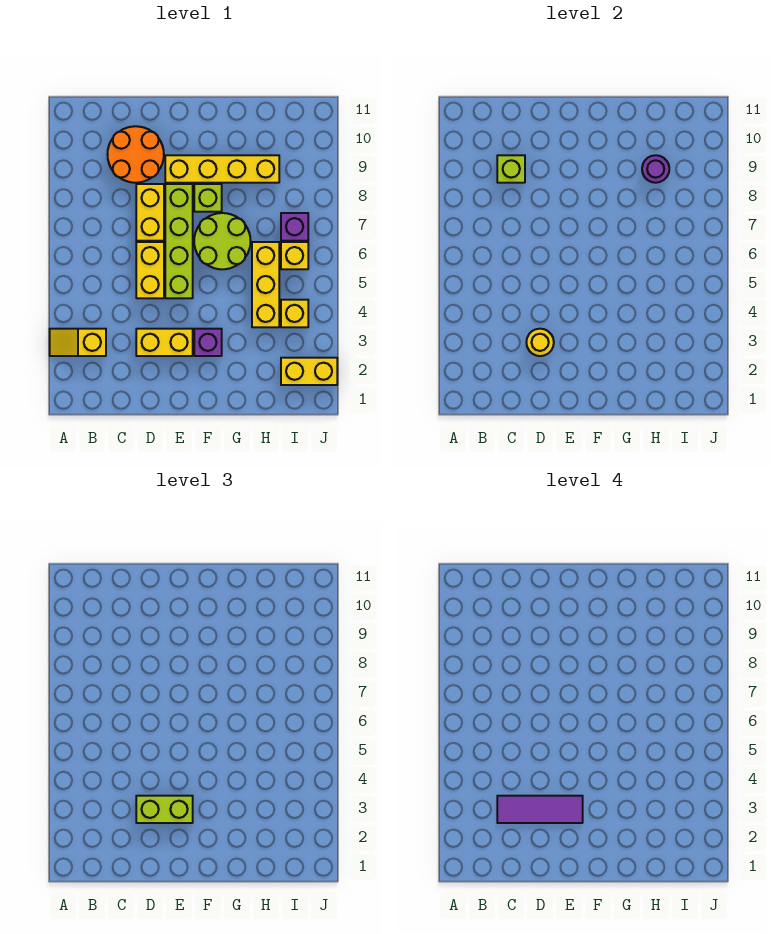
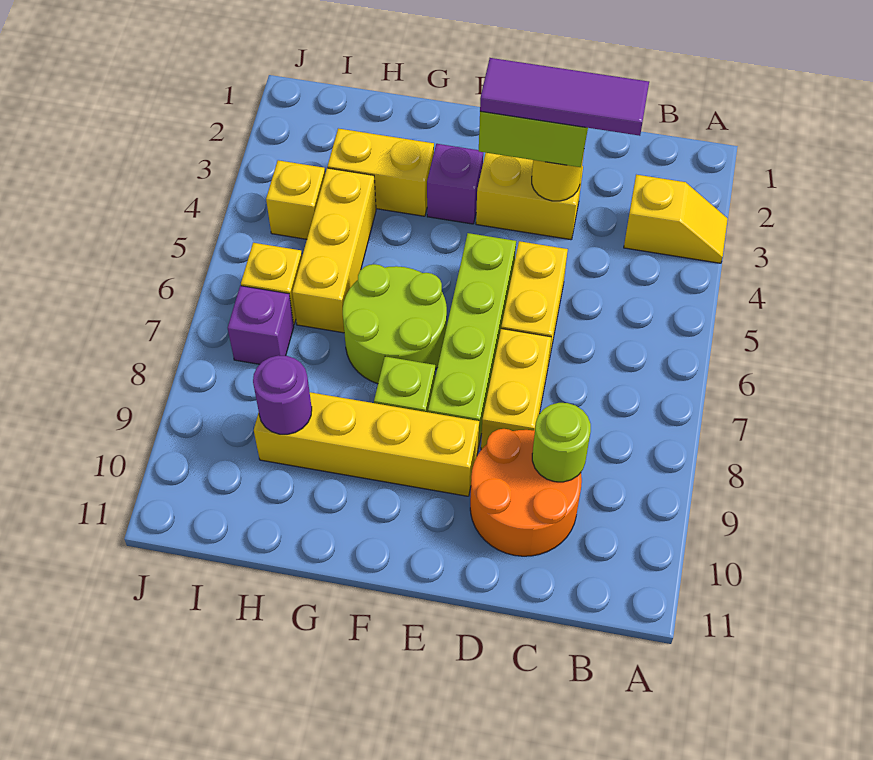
lime 1x1 brick [497,155,525,183] -> lime 1x1 round brick [532,403,591,482]
yellow 1x2 brick [281,358,337,385] -> yellow 1x2 brick moved to [328,128,434,216]

